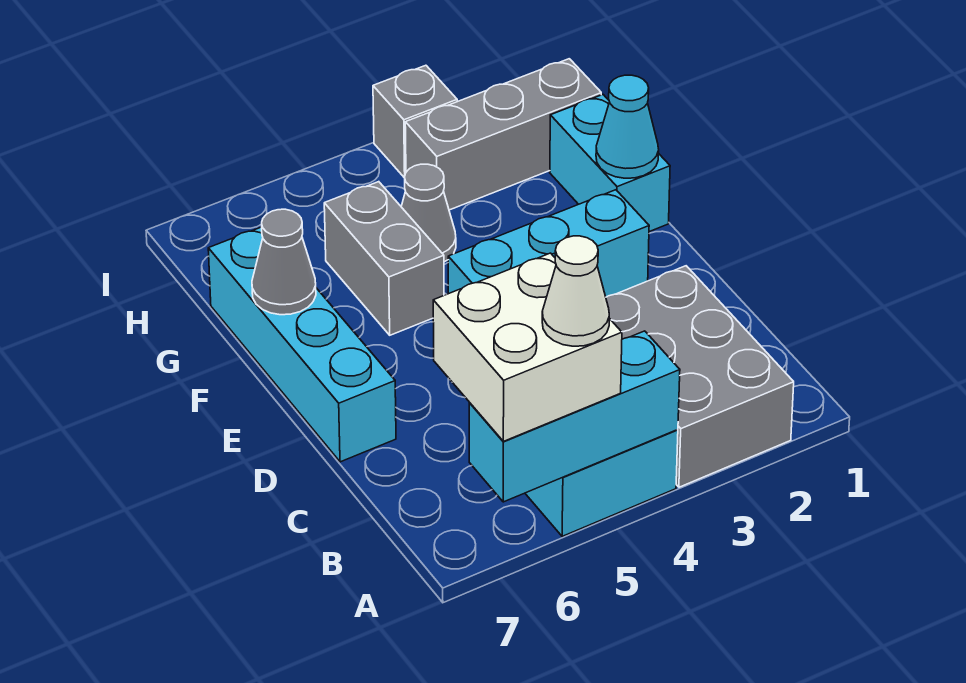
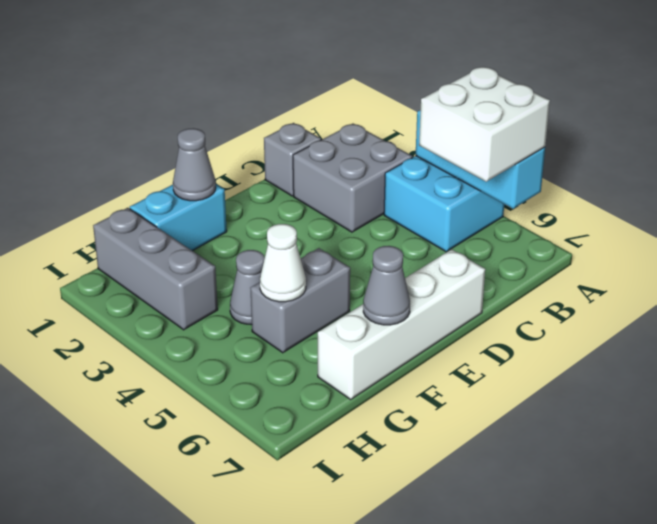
grey 2x3 brick [606,266,794,487] -> grey 2x2 brick [293,124,413,232]
white 1x1 cone [542,236,609,346] -> white 1x1 cone moved to [260,224,306,302]
cyan 1x4 brick [208,227,396,462] -> white 1x4 brick [318,249,485,399]
cyan 1x3 brick [448,190,649,297] -> none
cyan 1x1 cone [596,75,659,178] -> grey 1x1 cone [173,128,216,201]
grey 1x1 brick [373,65,457,178] -> grey 1x1 brick moved to [264,123,321,196]

